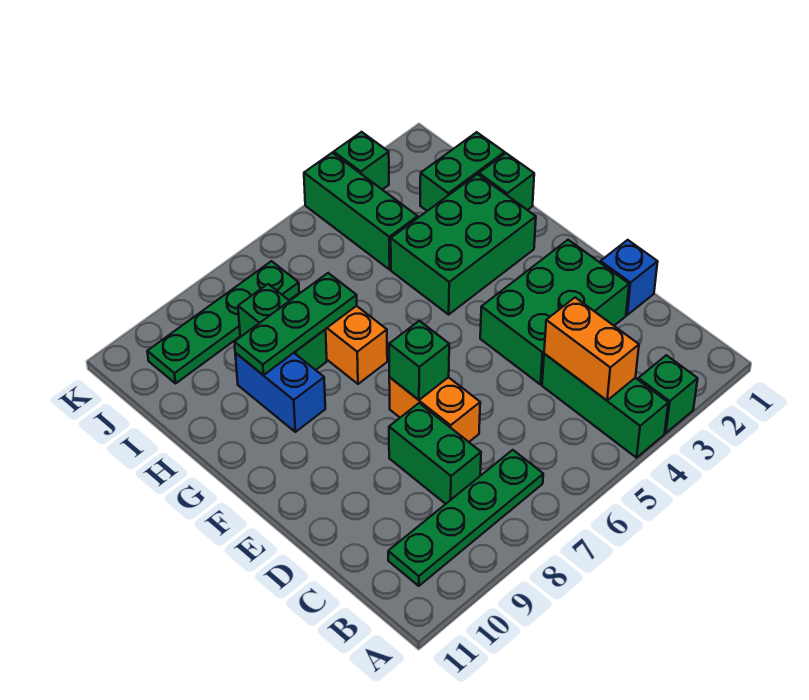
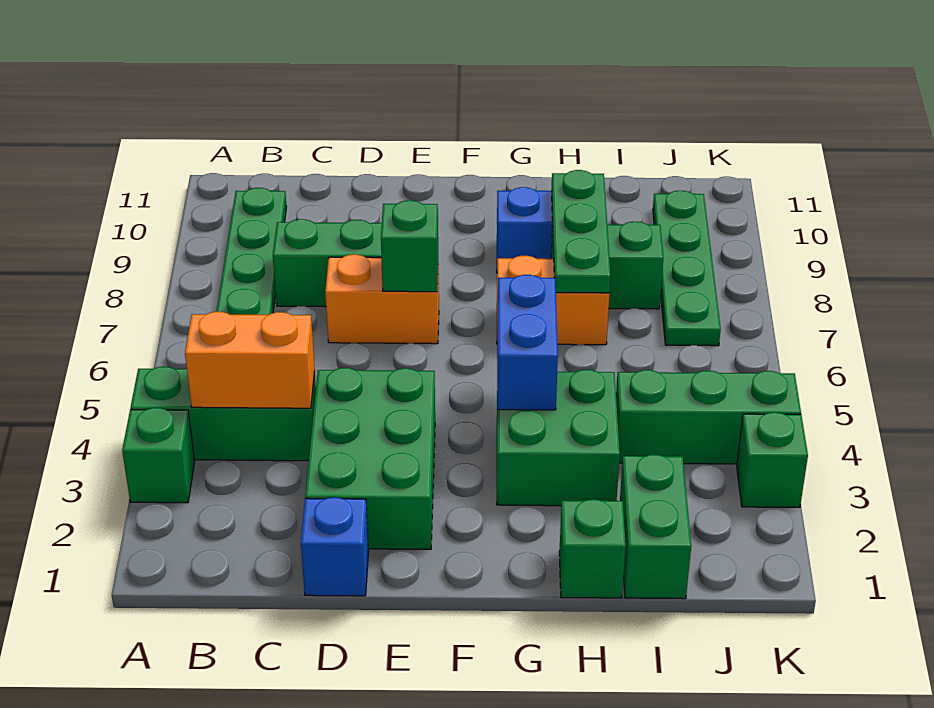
green 2x3 brick [391,174,536,314] -> green 2x2 brick [497,370,620,506]
none -> blue 1x2 brick [497,275,558,410]

